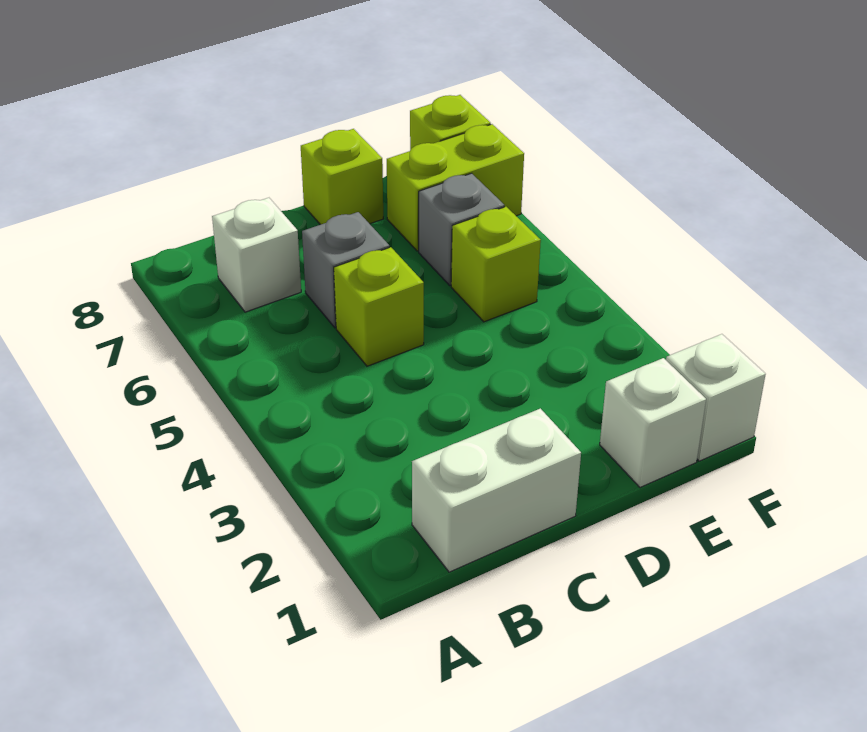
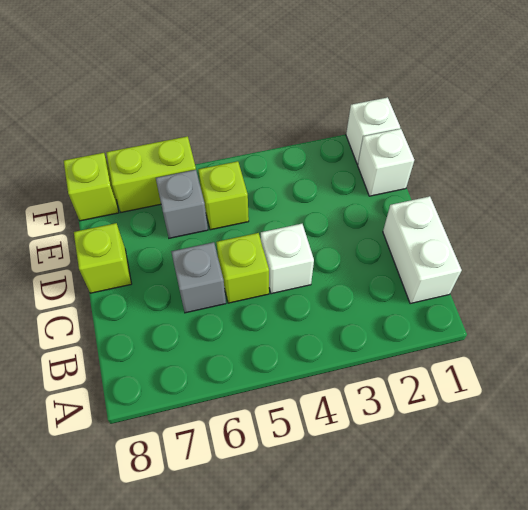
white 1x1 brick [212,198,301,312] -> white 1x1 brick moved to [261,224,314,294]
lime 1x2 brick [387,124,524,251] -> lime 1x2 brick turned to [106,136,196,212]

